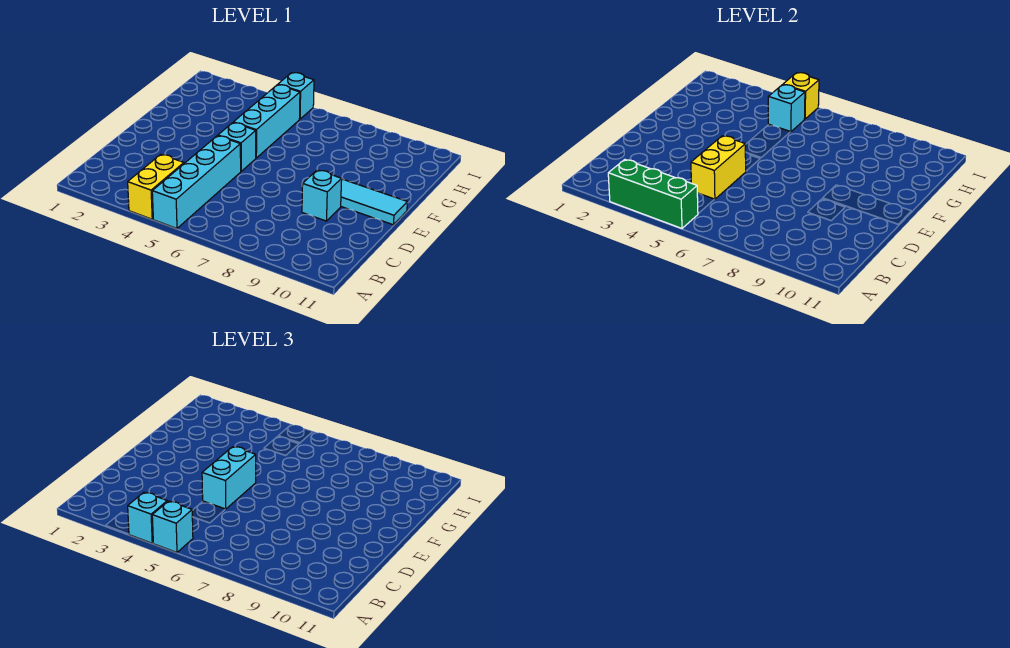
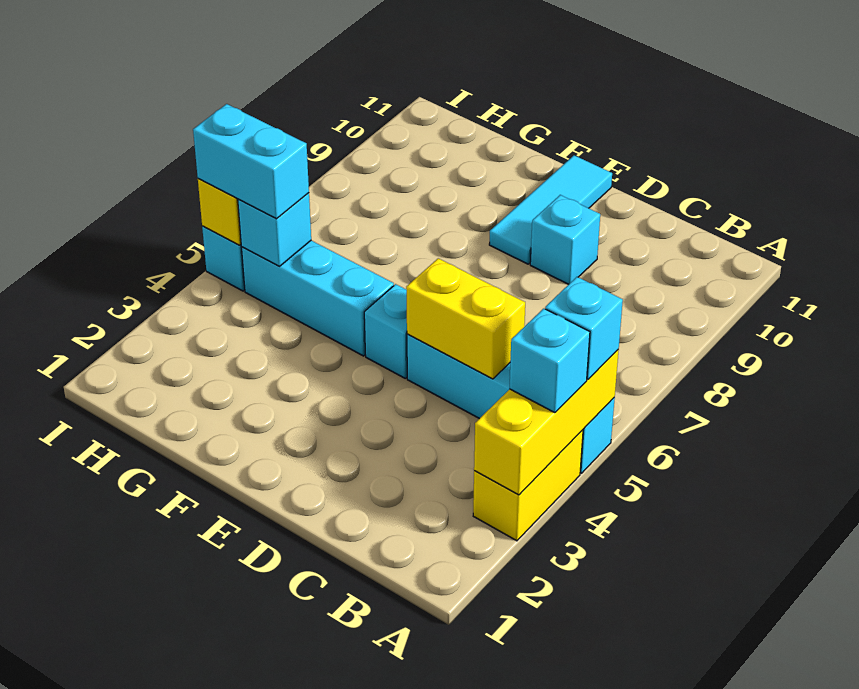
green 1x3 brick [608,160,698,228] -> yellow 1x3 brick [474,350,619,495]
yellow 1x2 brick [128,154,184,219] -> yellow 1x2 brick turned to [473,430,583,541]
cyan 1x2 brick [202,447,256,509] -> cyan 1x2 brick moved to [193,104,309,219]

